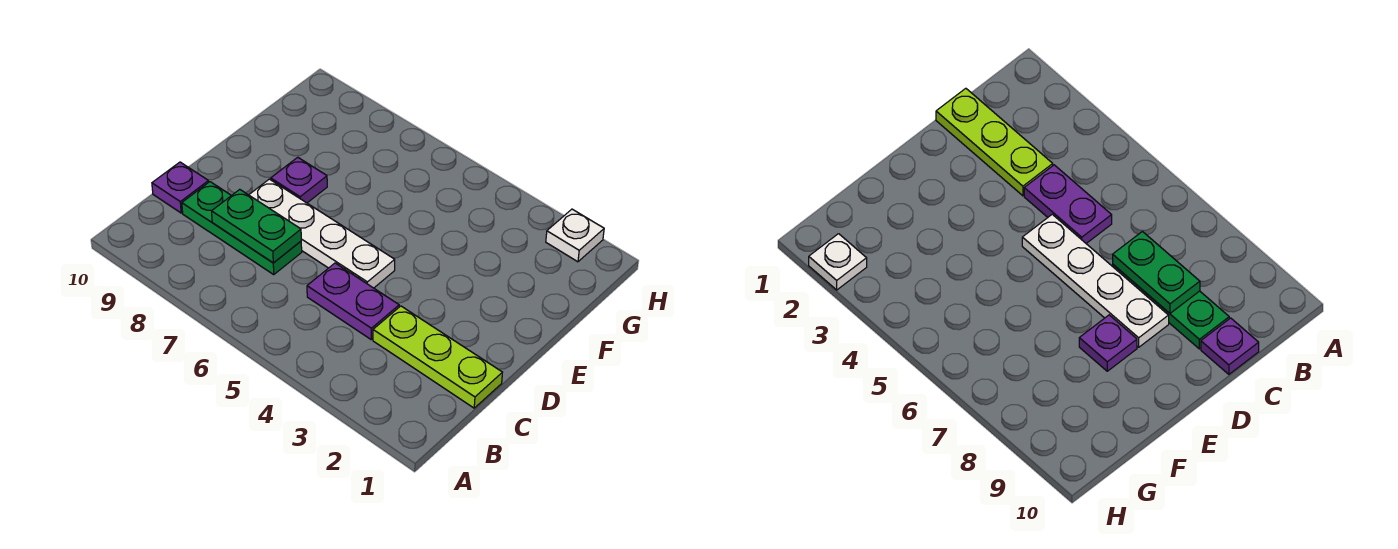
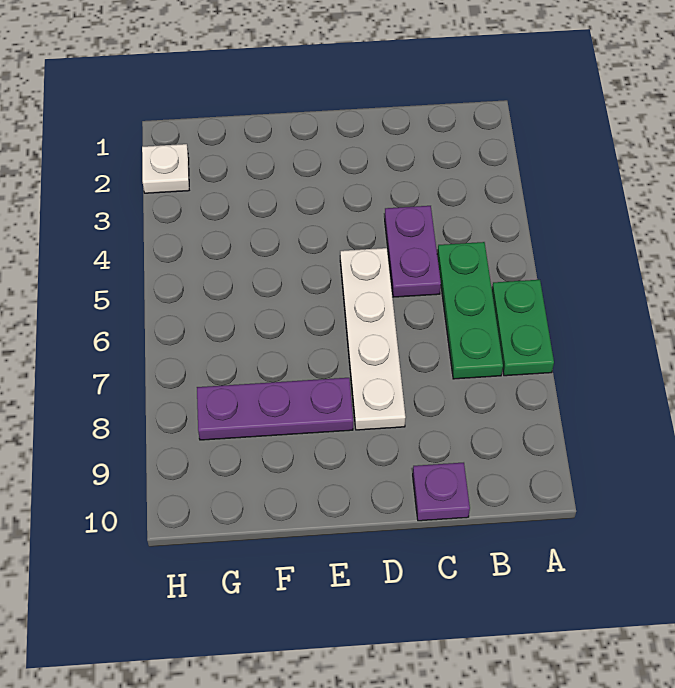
lime 1x3 plate [373,306,502,408] -> none
green 1x3 plate [182,182,302,274] -> green 1x3 plate moved to [437,242,503,379]
green 1x2 plate [212,189,301,263] -> green 1x2 plate moved to [492,280,554,376]
purple 1x1 plate [271,157,327,203] -> purple 1x3 plate [197,378,353,440]

